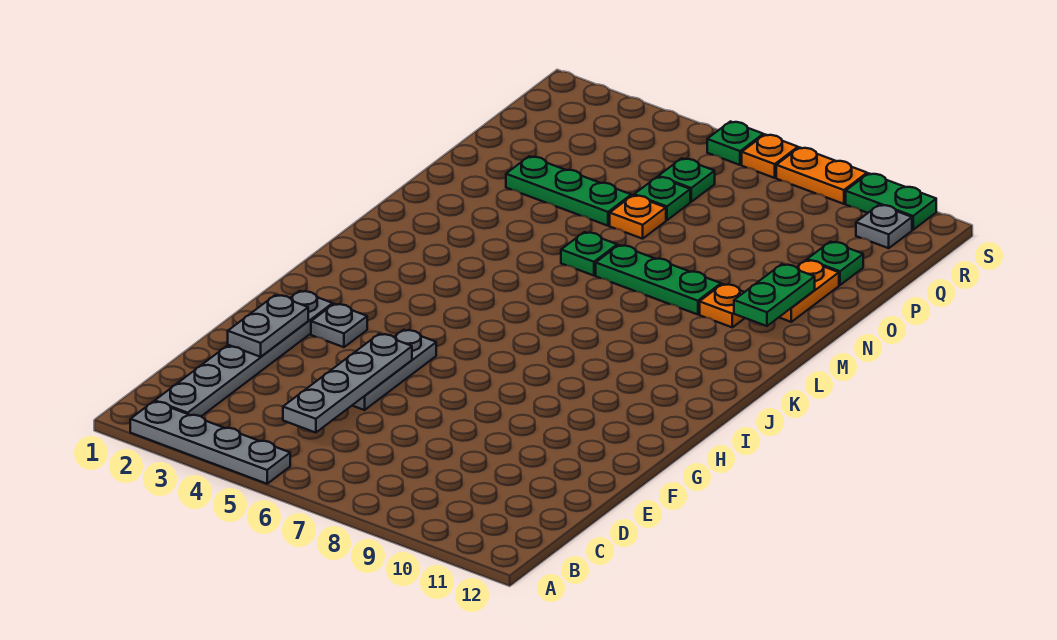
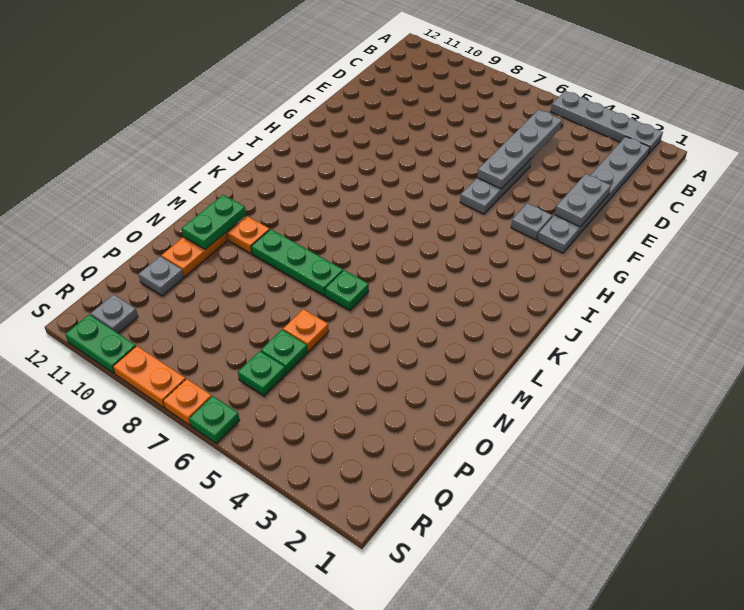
green 1x3 plate [506,156,631,226] -> none
green 1x1 plate [807,242,863,285] -> grey 1x1 plate [139,256,184,296]

